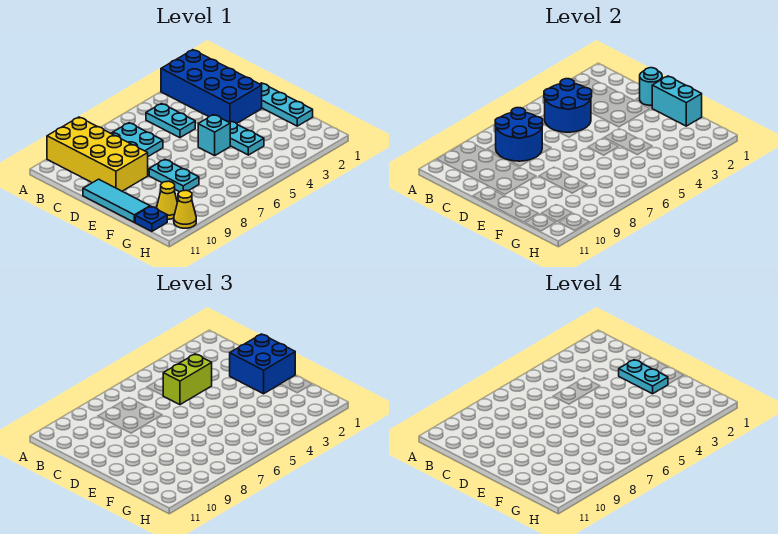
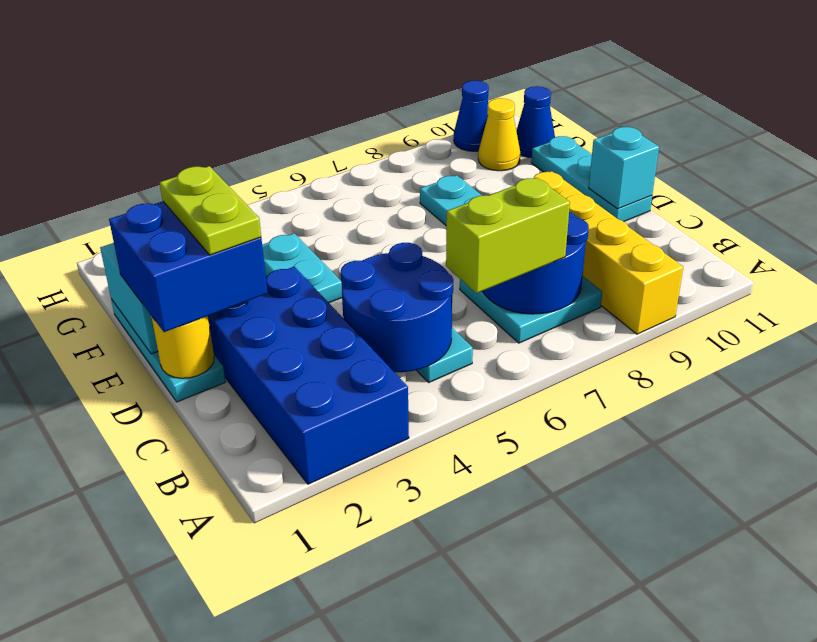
yellow 2x4 brick [47,117,148,191] -> yellow 1x4 brick [514,171,683,334]
lime 1x2 brick [163,354,212,405] -> lime 1x2 brick moved to [446,178,570,293]
cyan 1x1 round brick [639,68,662,105] -> yellow 1x1 round brick [151,316,214,378]
cyan 1x2 plate [619,360,668,394] -> lime 1x2 plate [160,166,261,255]
cyan 1x3 tile [83,179,150,222] -> cyan 1x3 plate [531,136,652,221]
cyan 1x1 brick [198,115,230,156] -> cyan 1x1 brick moved to [589,127,659,209]
blue 1x1 plate [135,206,167,231] -> blue 1x1 cone [516,86,555,158]
yellow 1x1 cone [174,190,196,228] -> blue 1x1 cone [454,81,489,151]

